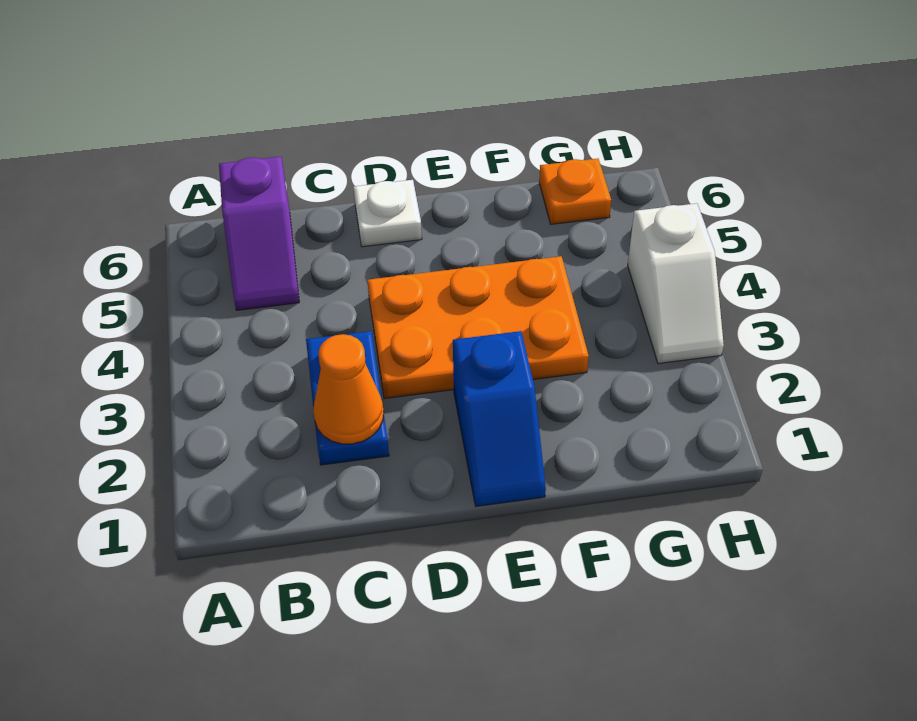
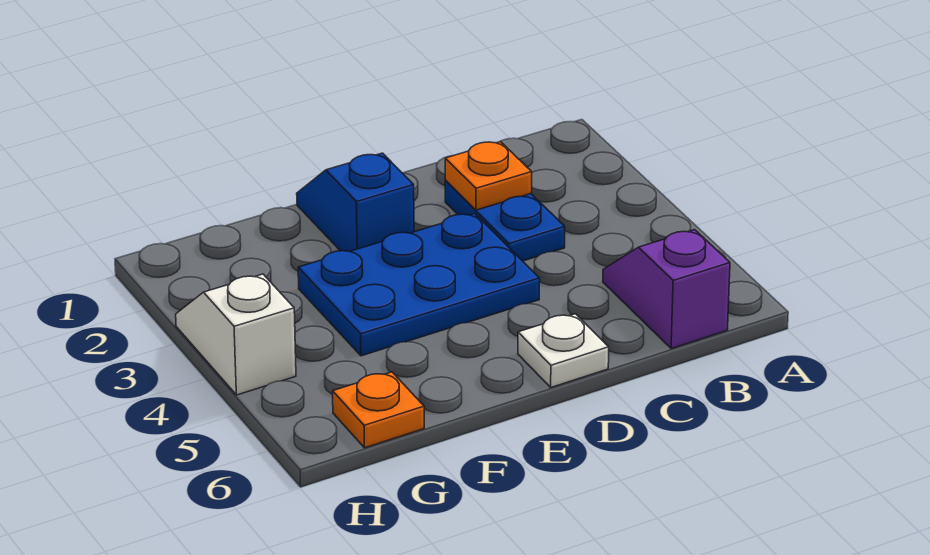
orange 1x1 cone [313,334,384,444] -> orange 1x1 plate [445,142,532,210]
orange 2x3 plate [367,256,589,399] -> blue 2x3 plate [298,214,540,356]

